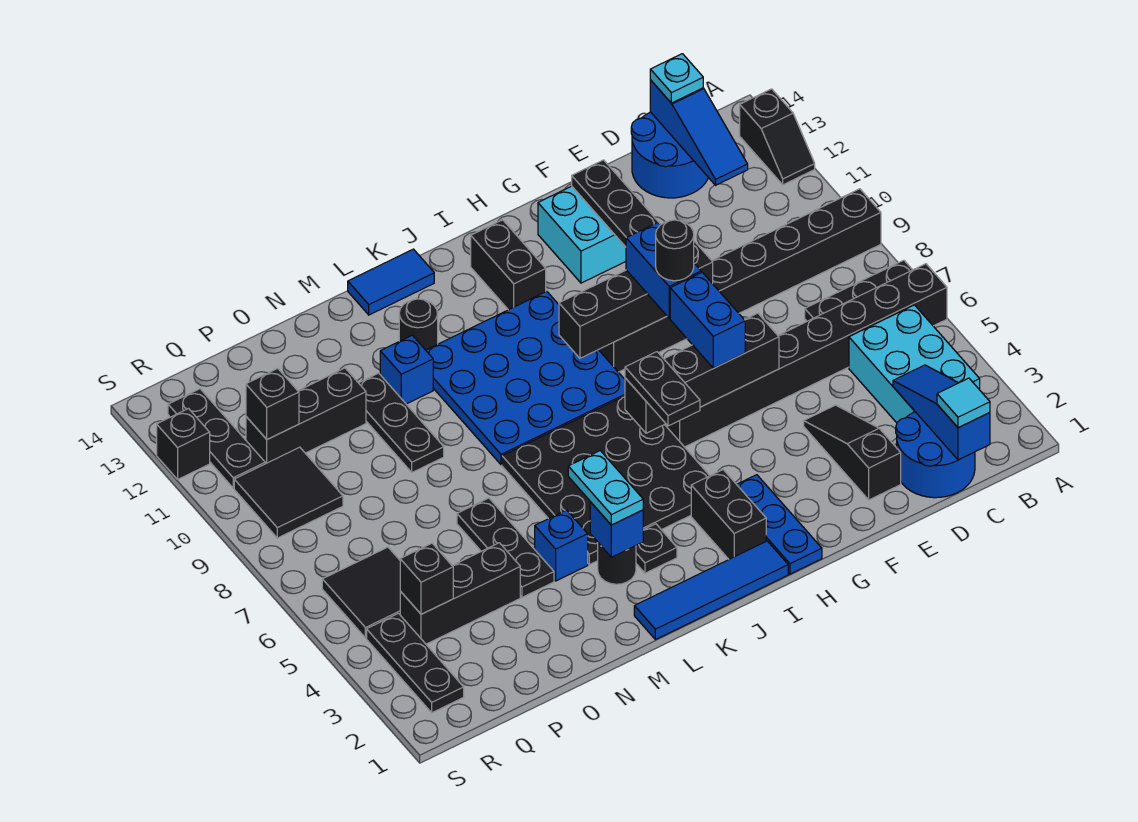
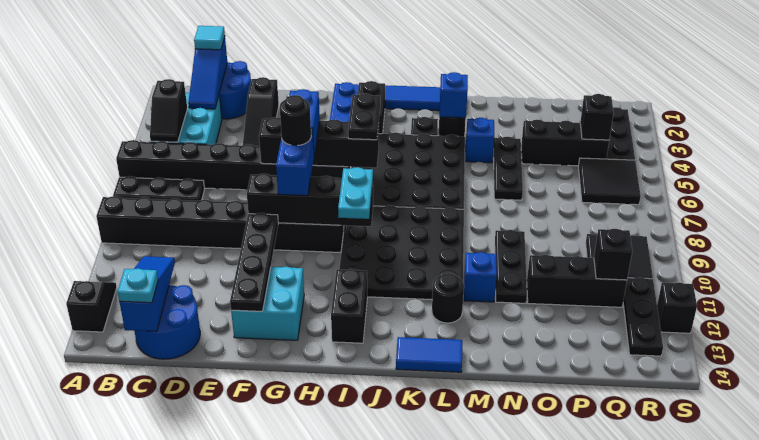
none -> black 1x2 slope [150,79,187,142]
blue 4x4 plate [426,291,625,465] -> black 4x4 plate [339,205,464,300]
cyan 1x2 plate [568,451,643,525] -> cyan 1x2 plate moved to [338,167,373,219]

